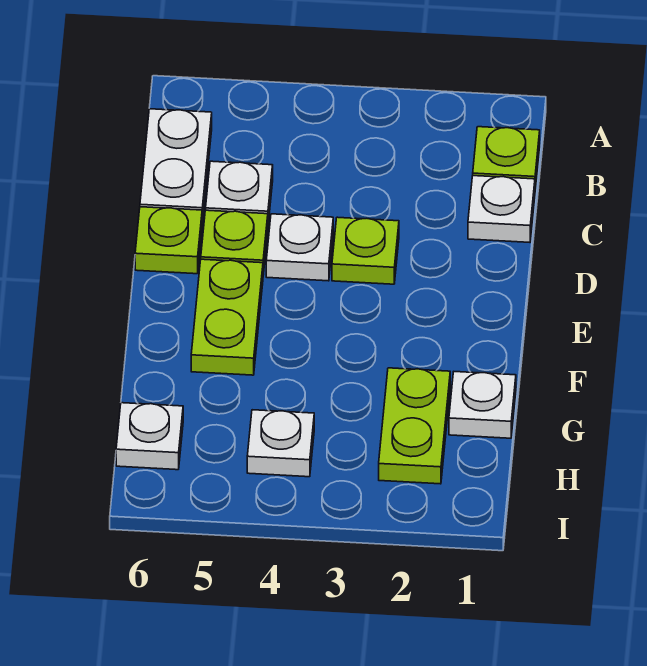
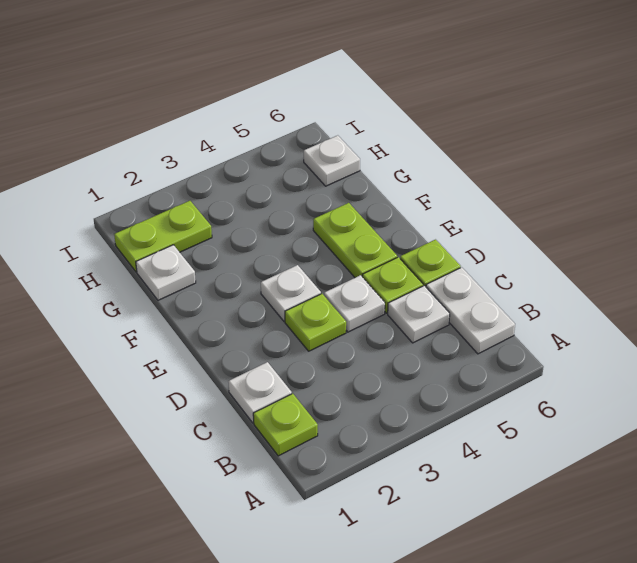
lime 1x2 plate [379,368,450,484] -> lime 1x2 plate turned to [114,201,212,272]
white 1x1 plate [247,410,314,477] -> white 1x1 plate moved to [261,265,321,321]

